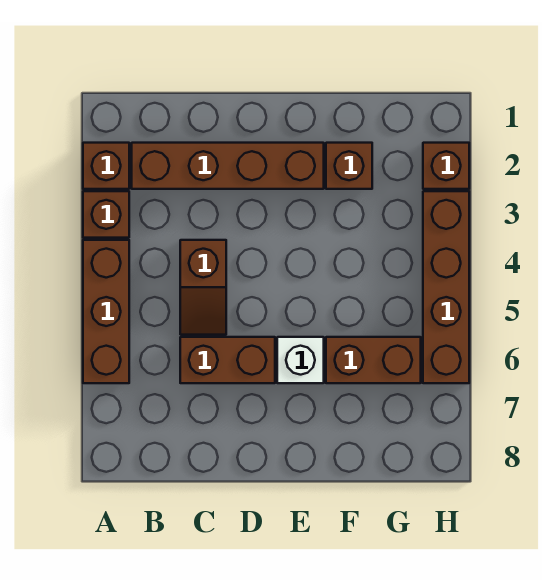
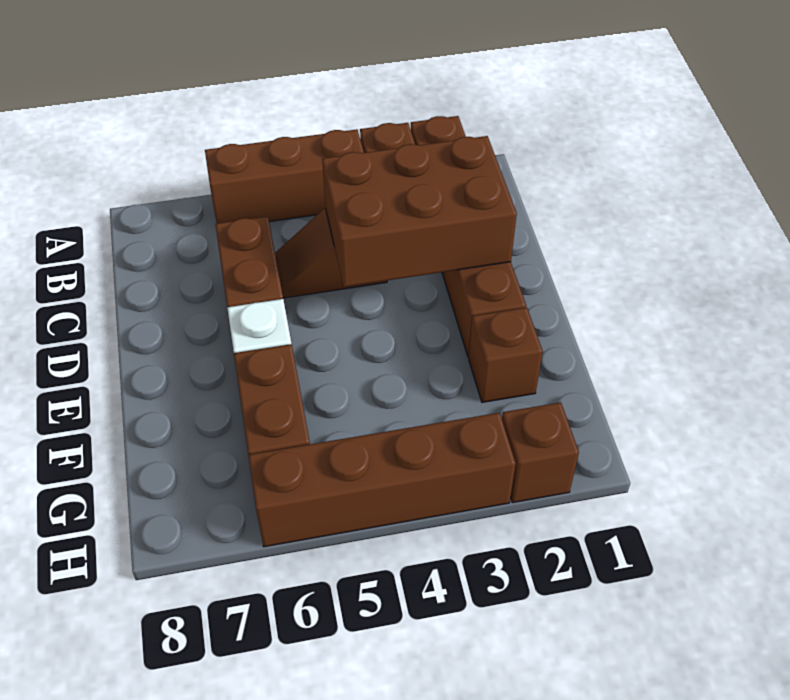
none -> brown 2x3 brick [322,136,517,287]

